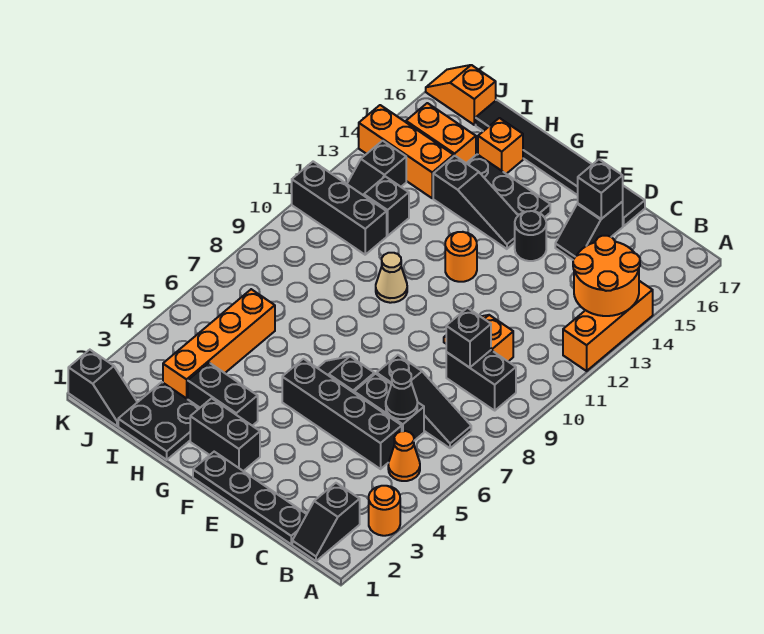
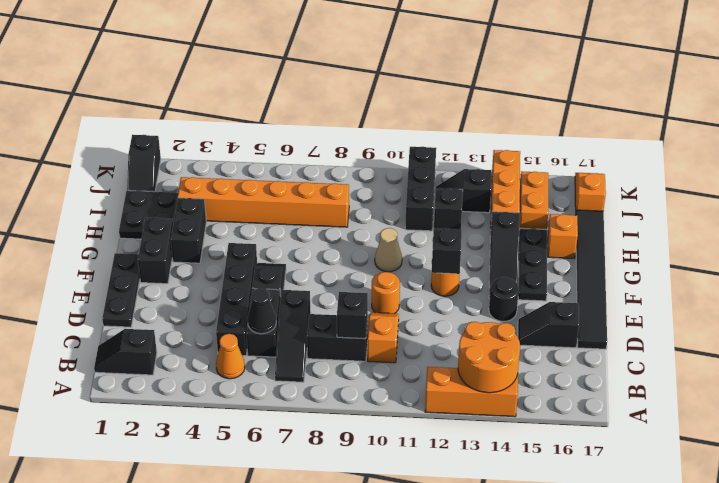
orange 1x1 round brick [369,486,400,536] -> orange 1x1 round brick moved to [372,272,400,313]
black 1x2 brick [446,350,516,410] -> black 1x2 brick turned to [307,314,368,361]
black 1x4 plate [193,452,307,544] -> black 1x3 plate [102,253,140,327]
black 1x1 brick [578,159,623,219] -> black 1x1 brick moved to [432,228,462,274]
orange 1x4 brick [163,289,275,399] -> orange 1x6 brick [178,177,349,227]

